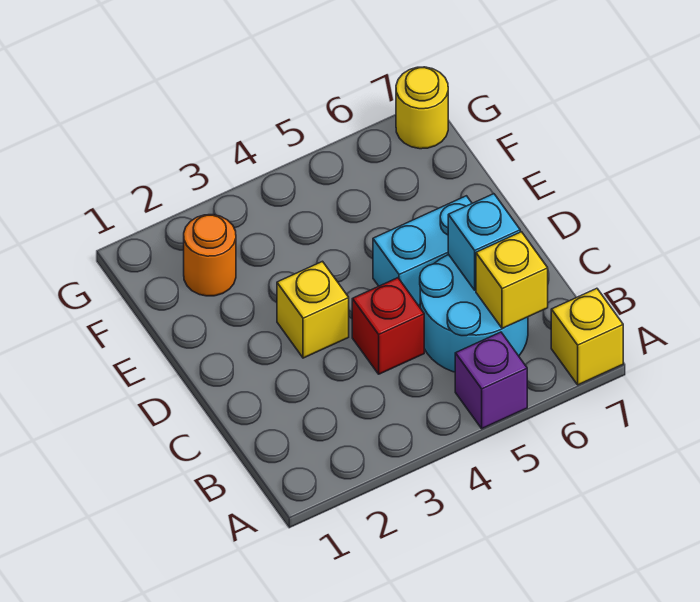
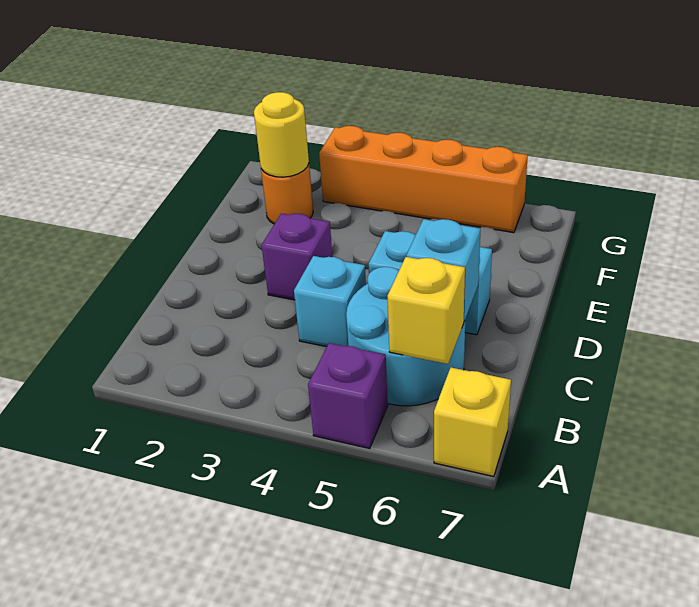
red 1x1 brick [352,278,424,374] -> cyan 1x1 brick [294,256,366,347]
yellow 1x1 brick [277,261,349,358] -> purple 1x1 brick [262,214,333,300]
none -> orange 1x4 brick [319,126,528,233]
yellow 1x1 round brick [396,67,448,149] -> yellow 1x1 round brick moved to [254,92,309,177]

